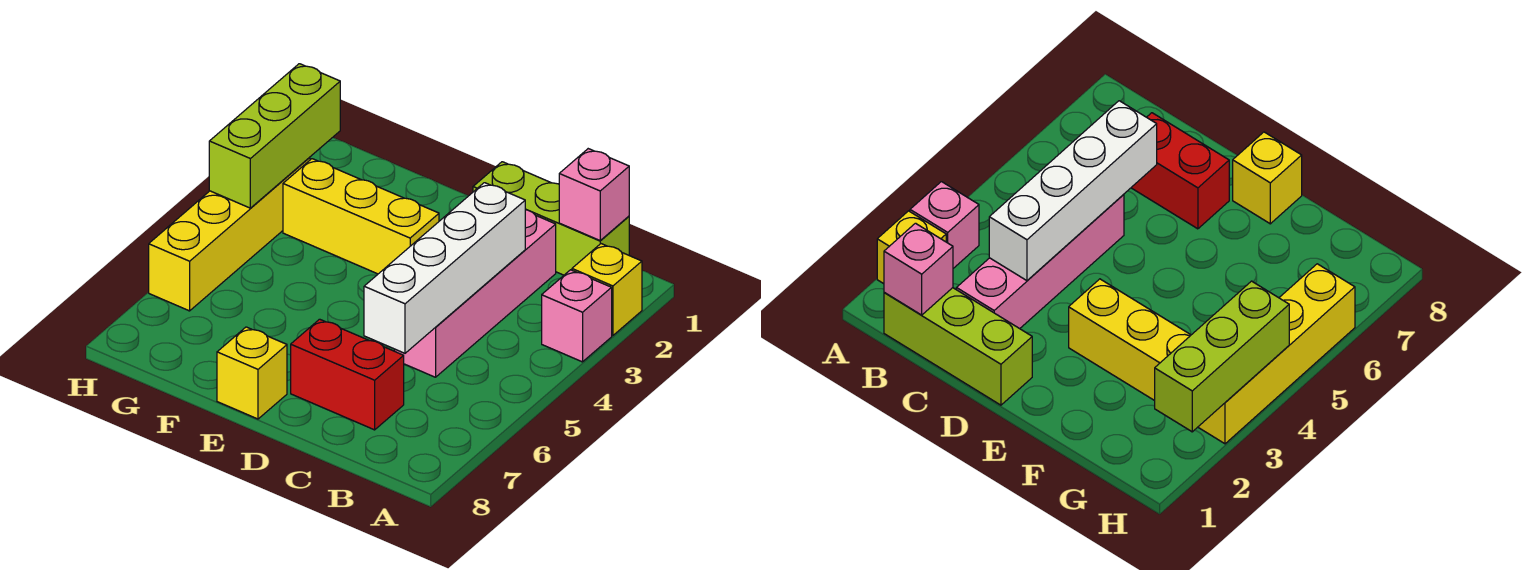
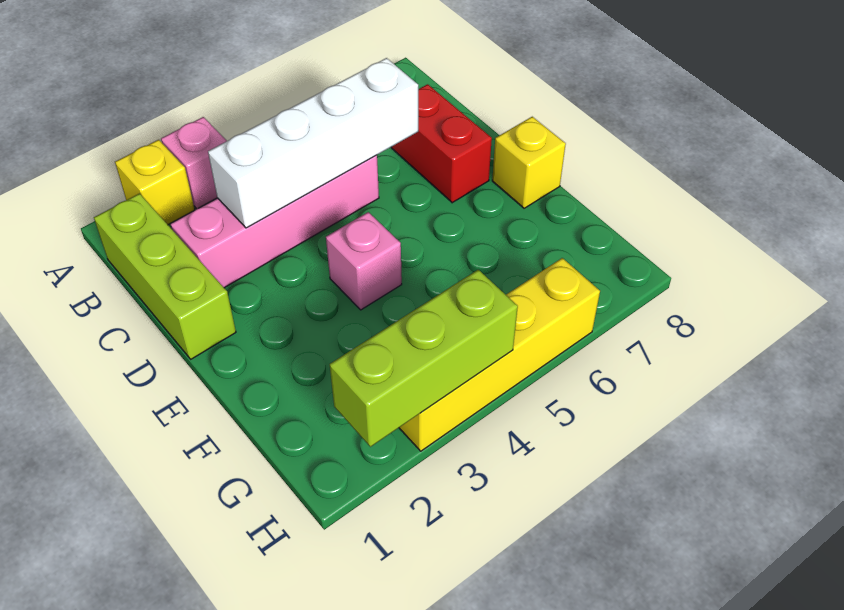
pink 1x1 brick [559,149,629,241] -> pink 1x1 brick moved to [326,212,402,310]
yellow 1x3 brick [283,159,439,274] -> none

